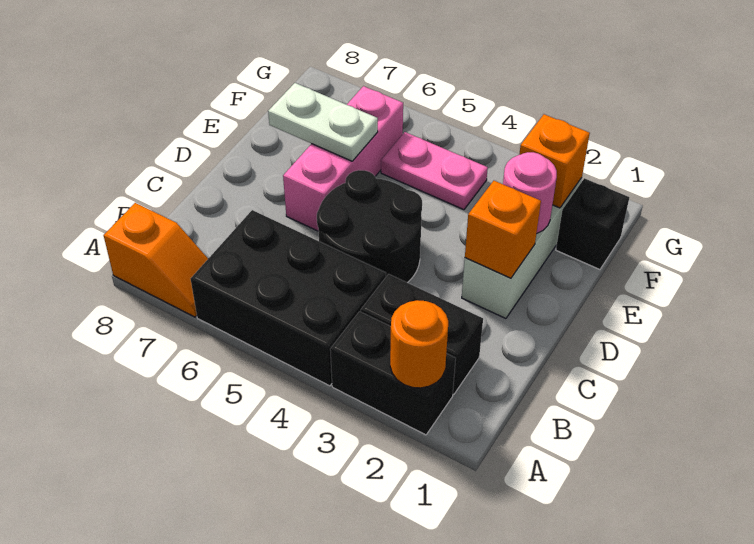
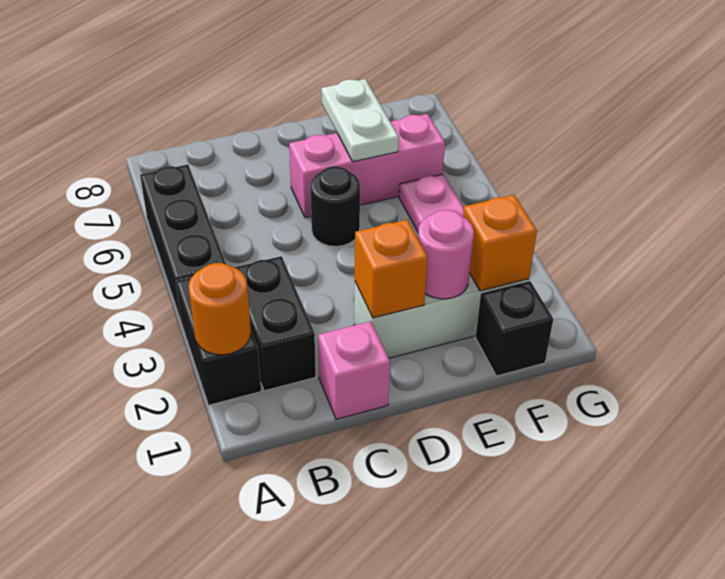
black 2x3 brick [191,210,386,386] -> black 1x3 brick [140,165,226,323]
orange 1x2 slope [104,203,208,317] -> none
none -> pink 1x1 brick [318,321,390,419]
black 2x2 round brick [317,170,422,283] -> black 1x1 round brick [311,166,360,247]

